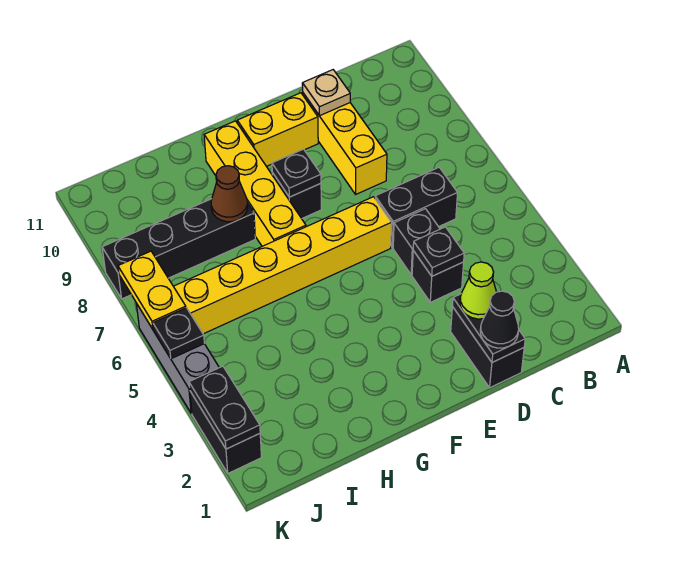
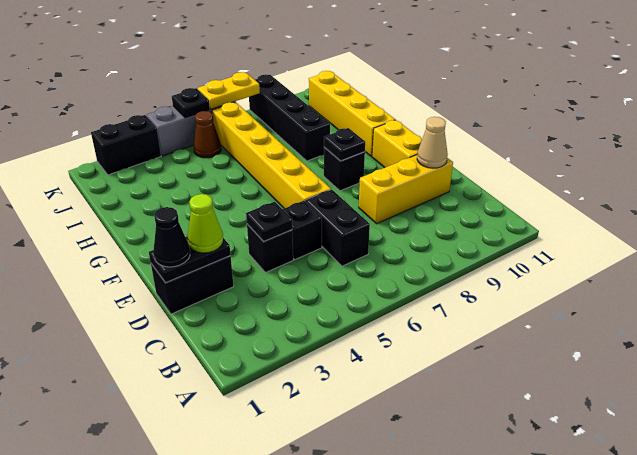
tan 1x1 plate [302,70,350,116] -> tan 1x1 cone [417,117,448,168]
yellow 1x4 brick [204,121,306,246] -> yellow 1x4 brick turned to [309,71,395,156]
brown 1x1 cone [211,166,248,222] -> brown 1x1 cone moved to [194,111,221,158]
black 1x2 plate [189,366,260,449] -> none

